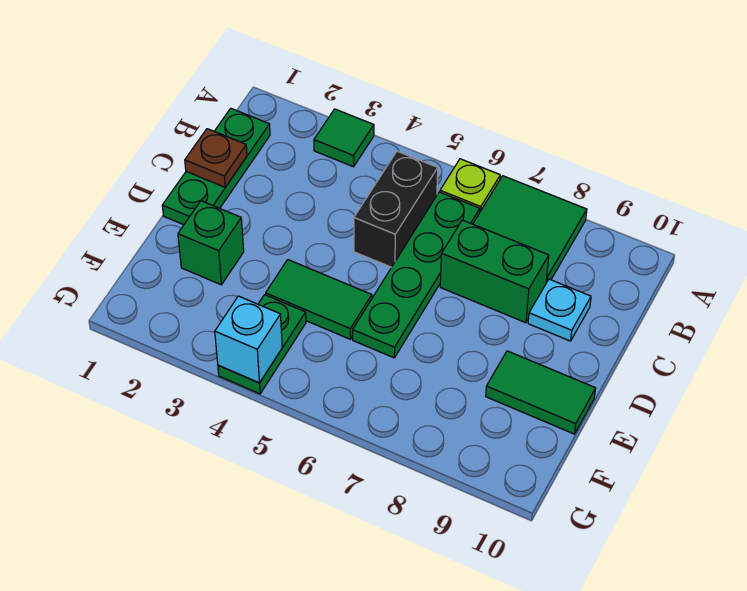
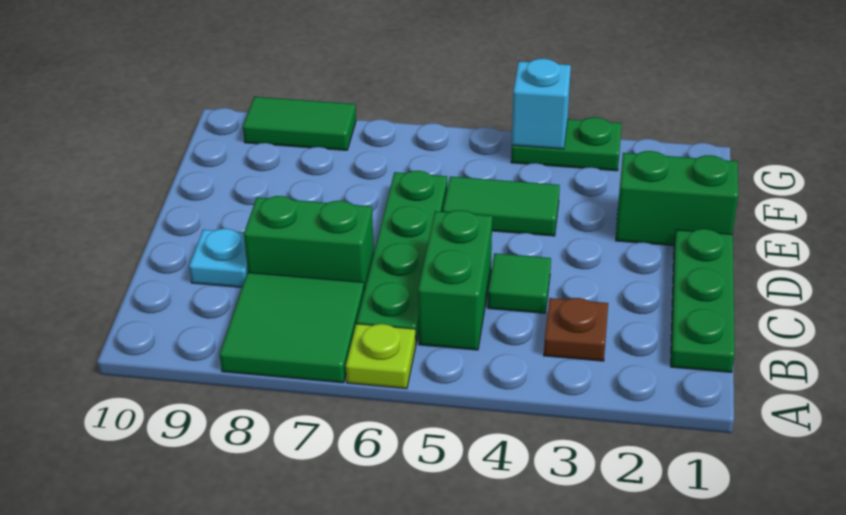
green 1x1 tile [314,109,374,167] -> green 1x1 tile moved to [488,253,551,313]
black 1x2 brick [354,151,438,267] -> green 1x2 brick [418,210,492,350]
brown 1x1 plate [185,129,247,187] -> brown 1x1 plate moved to [544,298,608,361]
green 1x1 brick [178,201,244,285] -> green 1x2 brick [616,151,738,246]
green 1x2 tile [486,351,596,434] -> green 1x2 tile moved to [243,97,356,150]
green 1x2 plate [218,295,306,394] -> green 1x2 plate turned to [511,117,622,171]

